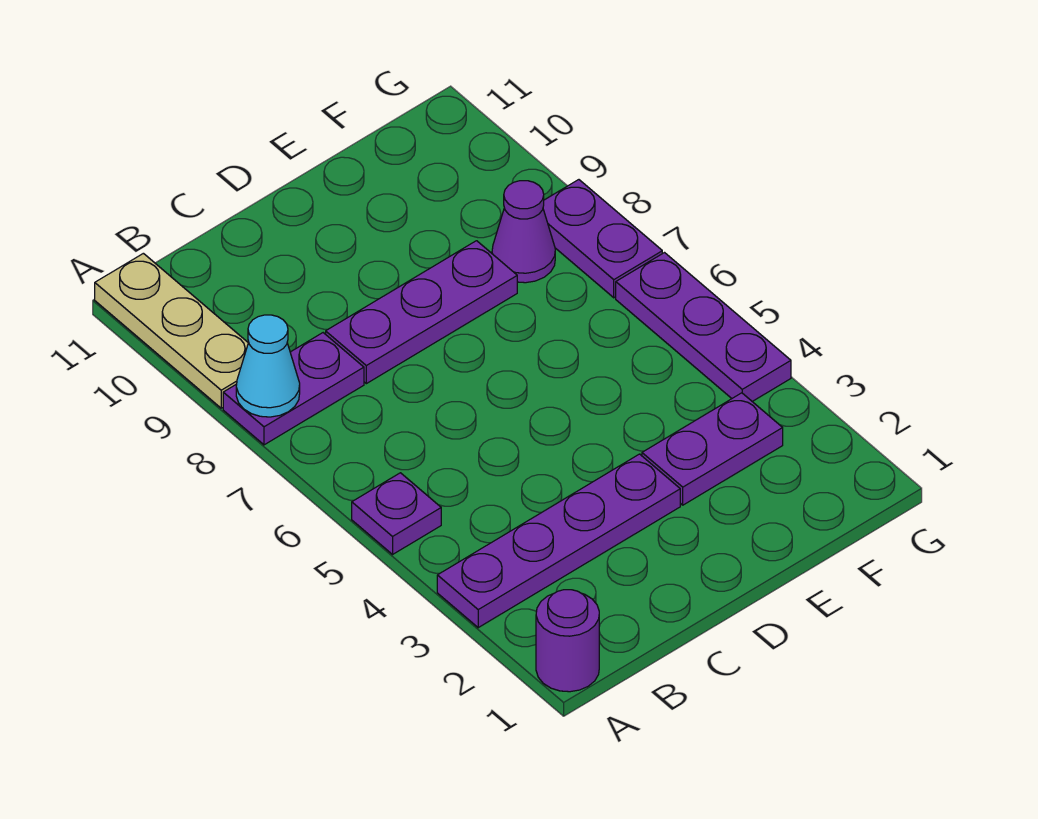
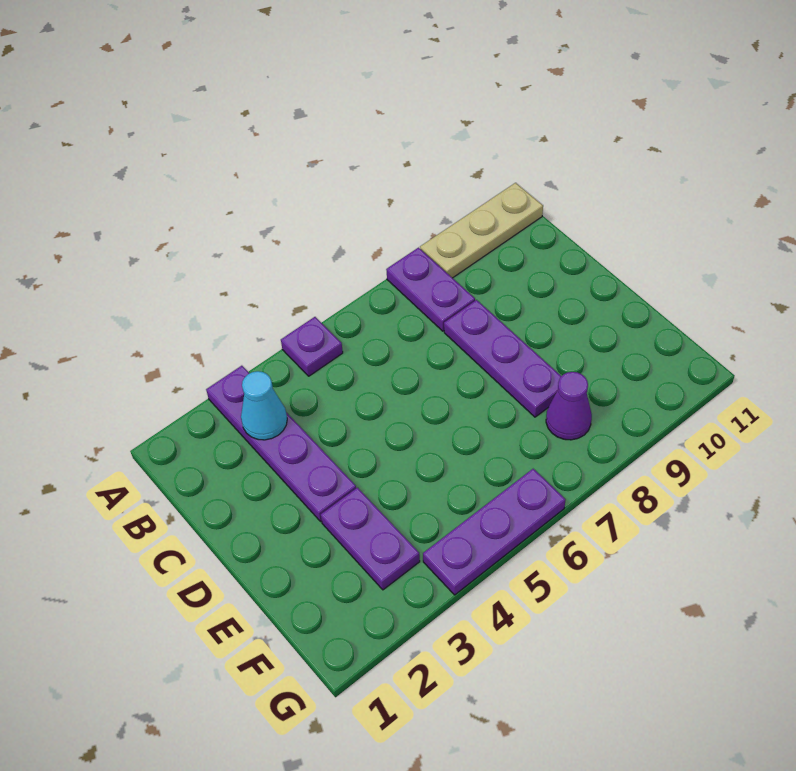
purple 1x1 round brick [536,590,599,692] -> none
cyan 1x1 cone [236,315,300,417] -> cyan 1x1 cone moved to [241,371,287,440]
purple 1x2 plate [543,180,662,298] -> none

